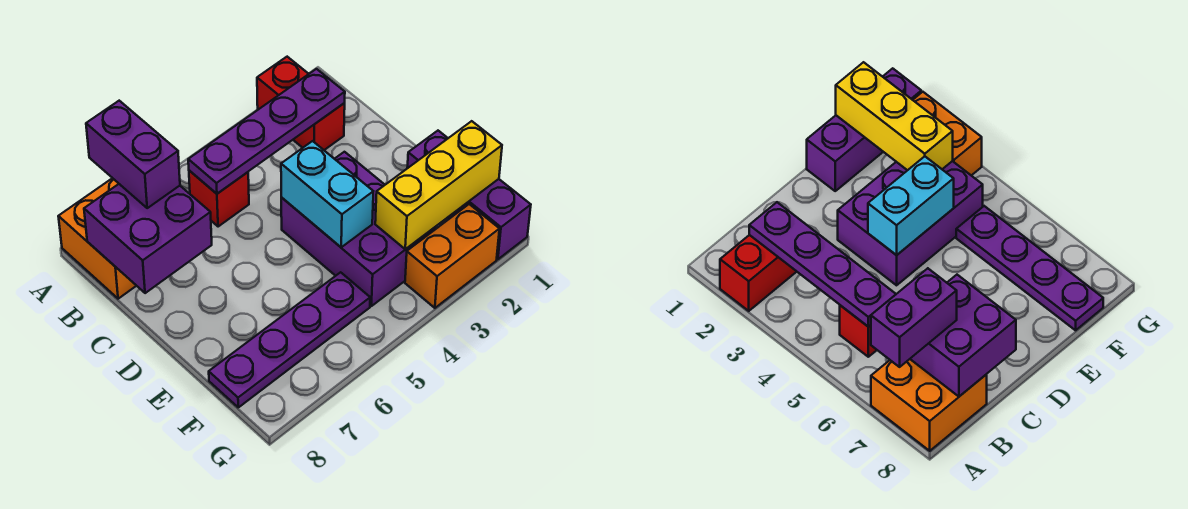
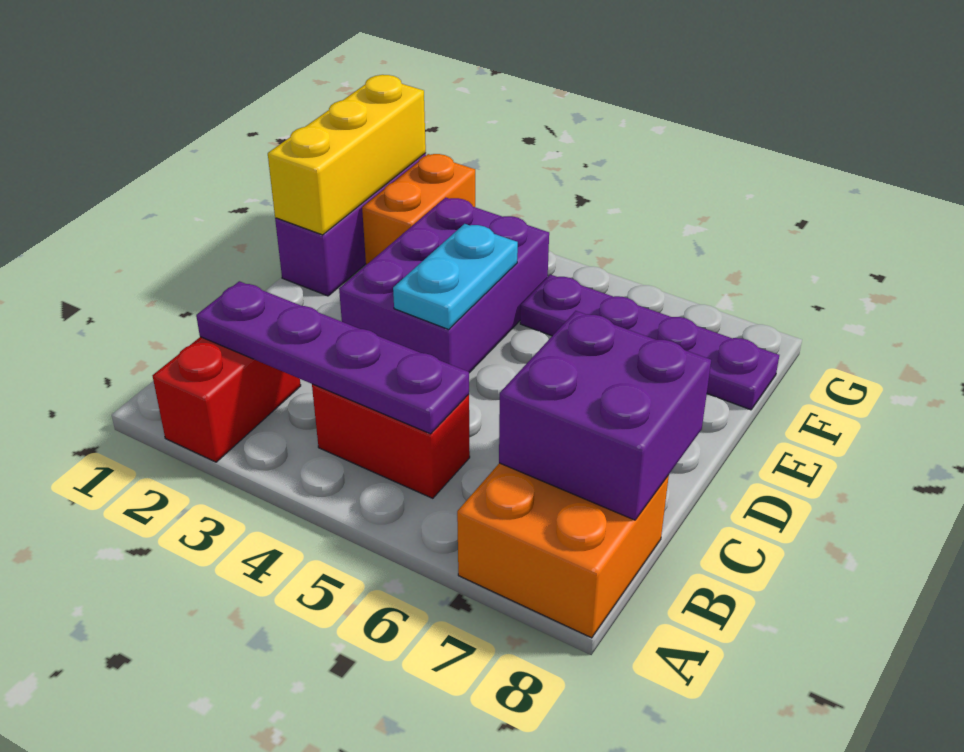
purple 1x2 brick [86,101,180,208] -> none
red 1x1 brick [189,171,249,227] -> red 1x2 brick [312,384,470,498]
cyan 1x2 brick [281,141,373,247] -> cyan 1x2 plate [393,224,518,329]
yellow 1x3 brick [375,121,502,249] -> yellow 1x3 brick turned to [268,75,426,235]
orange 1x2 brick [405,204,499,308] -> orange 1x2 brick turned to [362,154,475,265]

